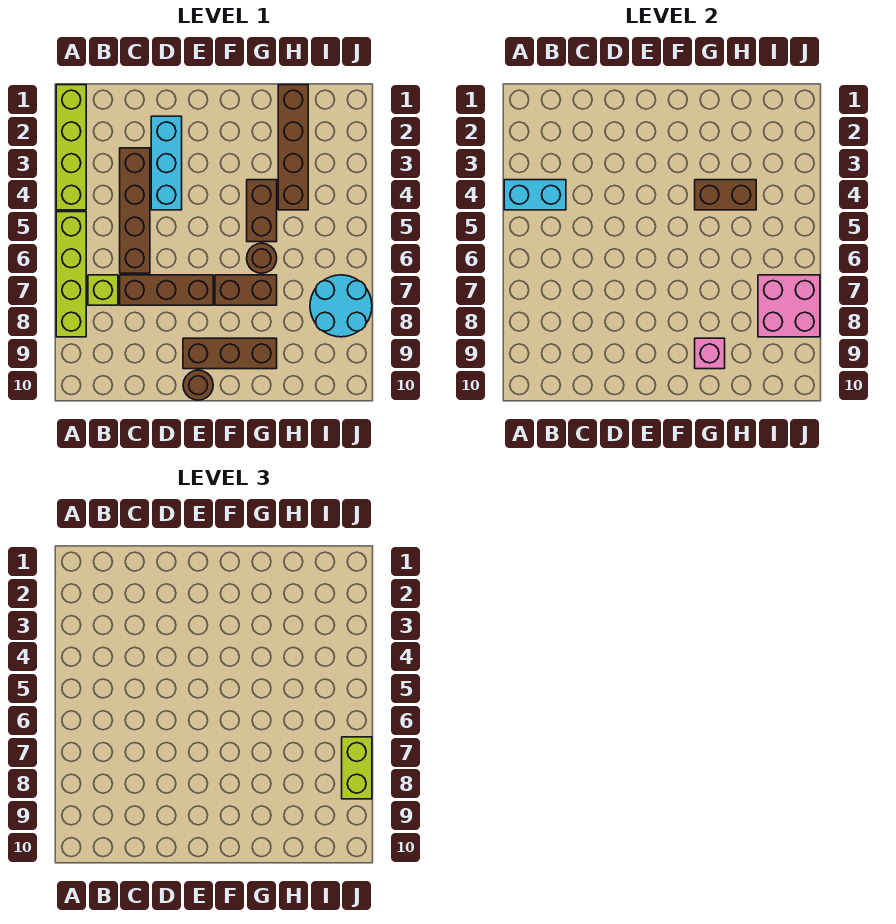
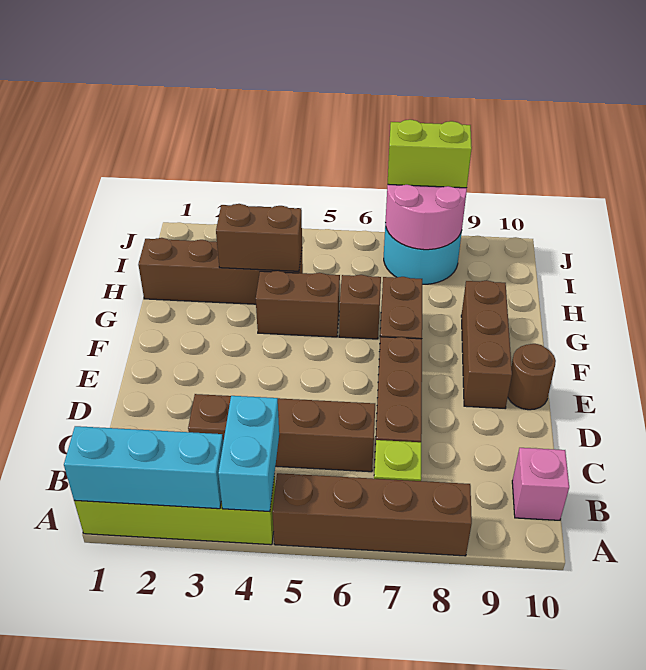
lime 1x4 brick [56,212,86,337] -> brown 1x4 brick [272,473,472,556]
cyan 1x3 brick [151,116,182,210] -> cyan 1x3 brick moved to [64,426,223,509]
brown 1x2 brick [695,180,756,210] -> brown 1x2 brick turned to [216,204,302,271]
brown 1x1 round brick [247,243,277,273] -> brown 1x1 brick [339,275,381,339]
pink 1x1 brick [695,338,725,369] -> pink 1x1 brick moved to [512,448,569,520]
pink 2x2 brick [758,275,820,337] -> pink 2x2 round brick [385,184,467,250]

